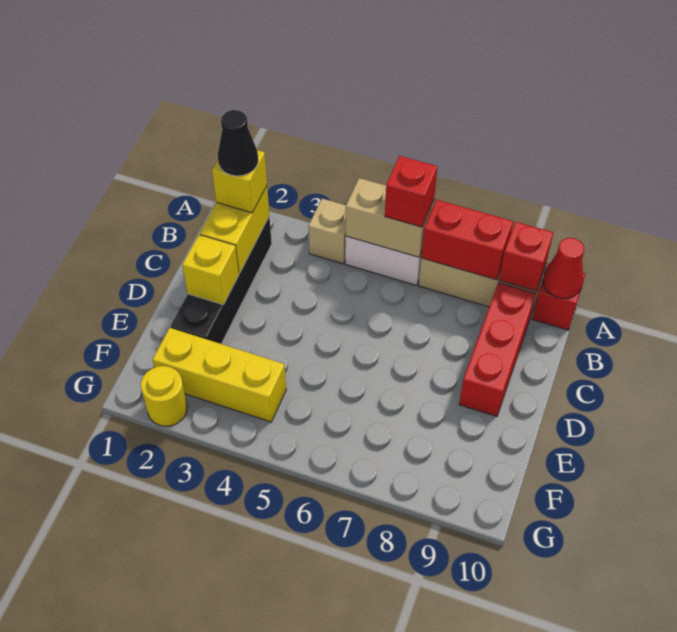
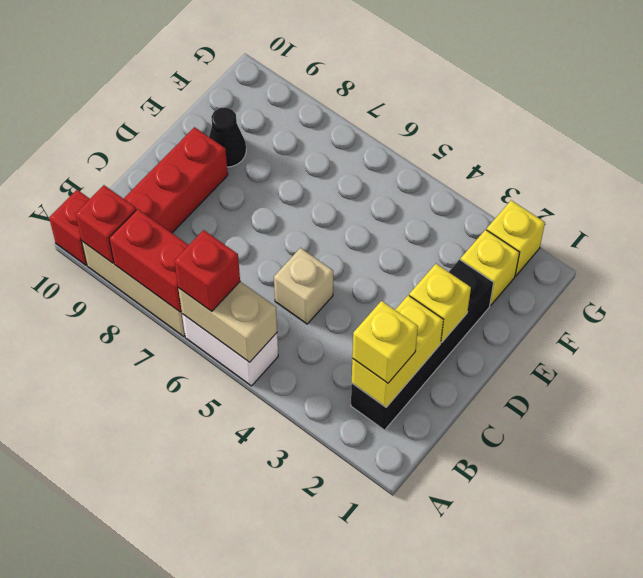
tan 1x1 brick [308,199,346,264] -> tan 1x1 brick moved to [274,248,333,324]
red 1x1 cone [543,238,584,298] -> none
black 1x1 cone [218,110,258,176] -> black 1x1 cone moved to [209,108,246,167]
yellow 1x3 brick [153,328,286,422] -> yellow 1x1 brick [461,230,520,306]
yellow 1x1 round brick [141,366,187,426] -> yellow 1x1 brick [487,200,545,276]

